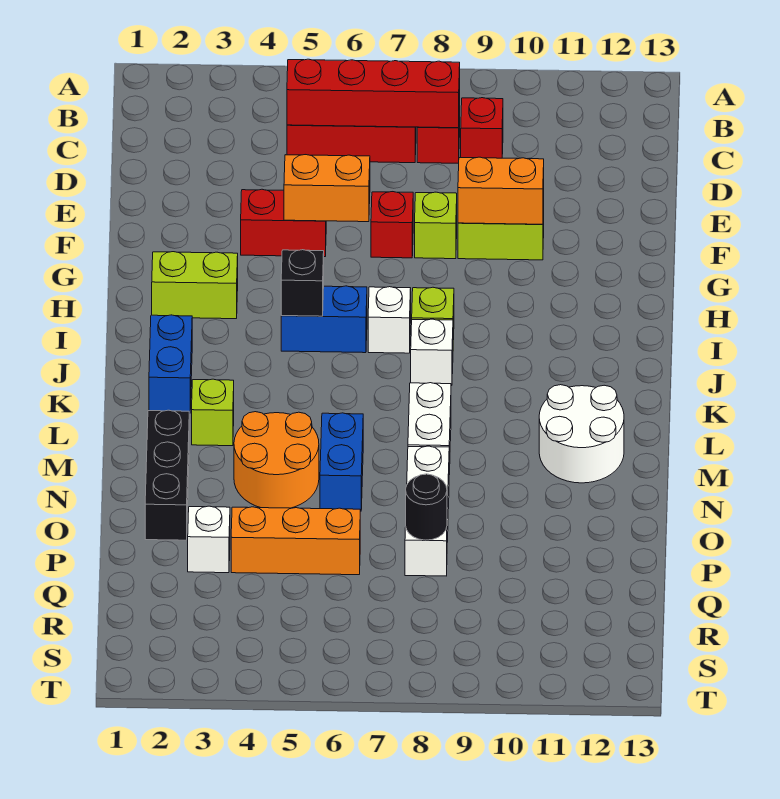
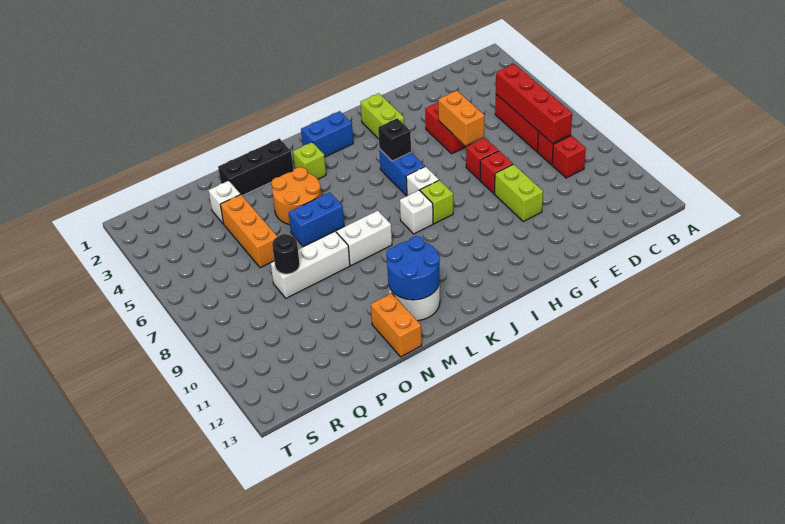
lime 1x1 brick [415,192,457,259] -> red 1x1 brick [480,151,513,194]
orange 1x2 brick [458,157,544,224] -> orange 1x2 brick moved to [371,293,422,357]
none -> blue 2x2 round brick [386,236,440,300]

